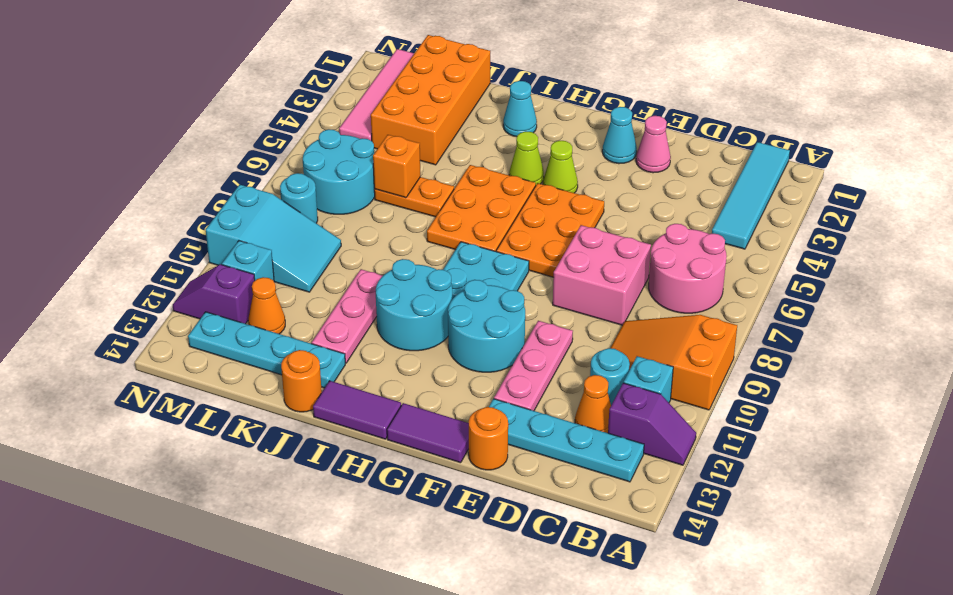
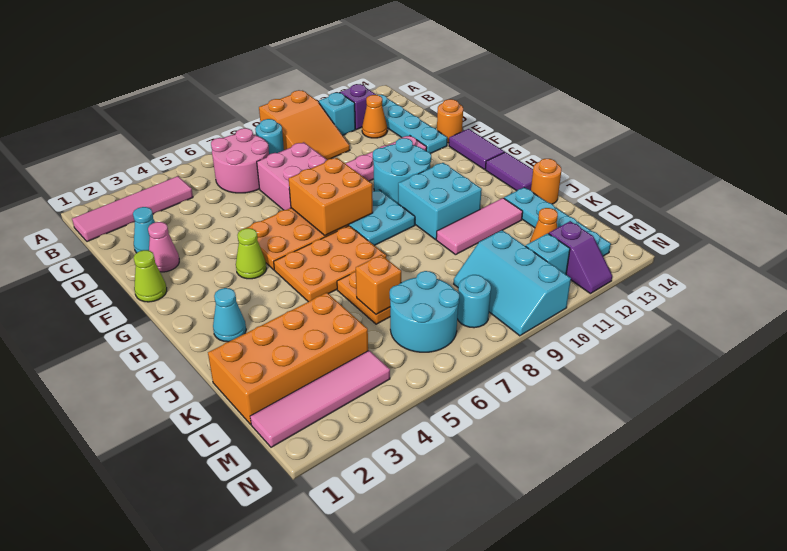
cyan 1x4 tile [712,142,790,249] -> pink 1x4 tile [72,176,193,242]
cyan 1x1 round brick [590,348,630,405] -> cyan 1x1 round brick moved to [255,119,284,155]
cyan 1x1 cone [602,107,637,164] -> cyan 1x1 cone moved to [133,207,155,253]
none -> orange 2x2 brick [289,158,373,236]
lime 1x1 cone [509,132,544,185] -> lime 1x1 cone moved to [134,250,167,302]
cyan 2x2 round brick [376,259,452,351] -> cyan 2x2 brick [398,163,482,240]
pink 1x3 plate [312,269,383,363] -> pink 1x3 tile [436,198,523,255]
cyan 2x3 slope [206,185,341,292] -> cyan 2x3 slope turned to [454,230,571,336]

